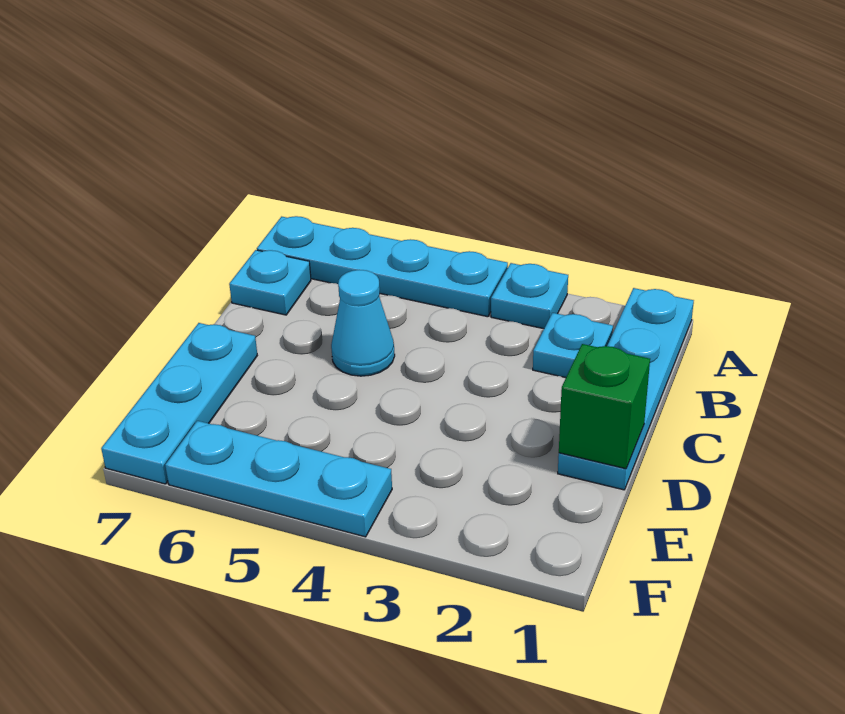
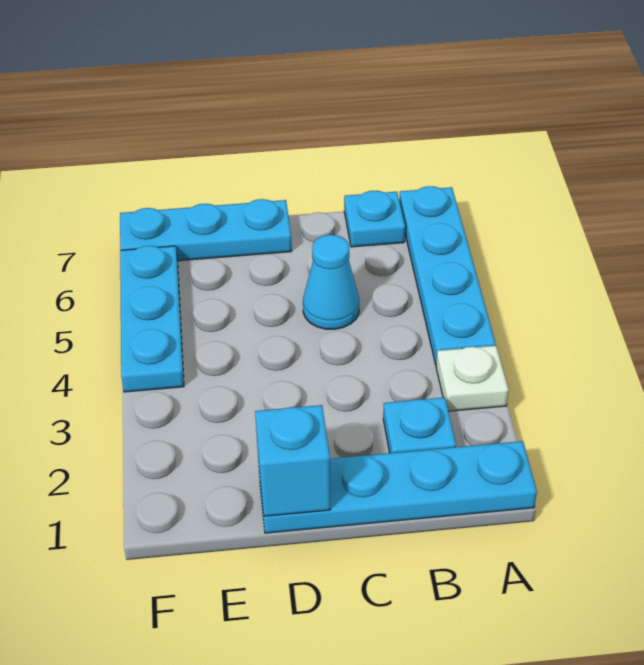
cyan 1x1 plate [491,263,568,329] -> white 1x1 plate [436,346,509,411]
green 1x1 brick [559,344,650,469] -> cyan 1x1 brick [255,405,330,516]

